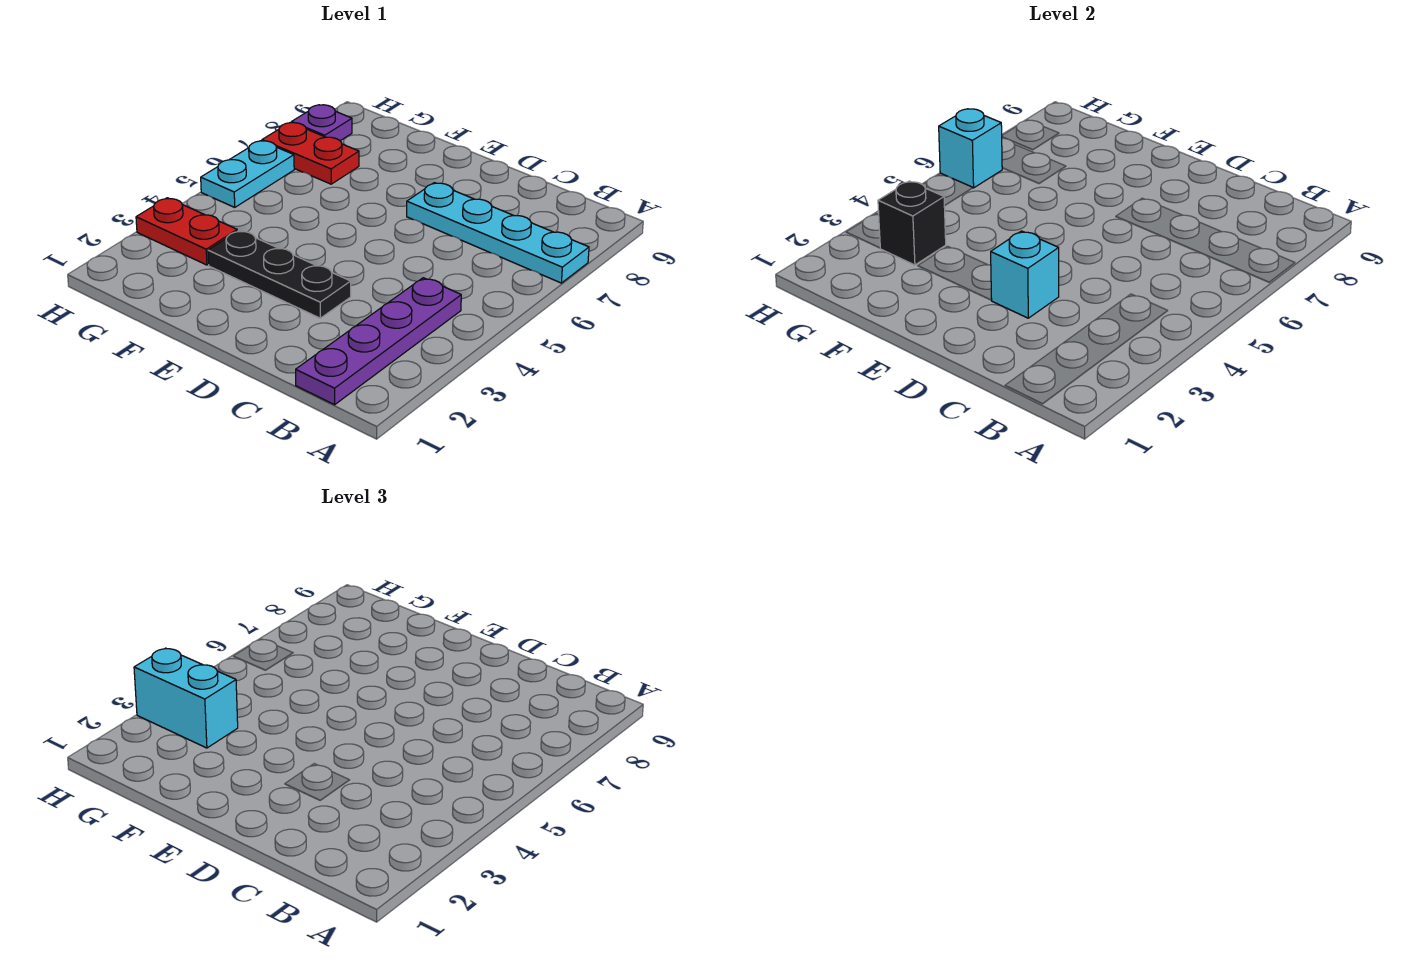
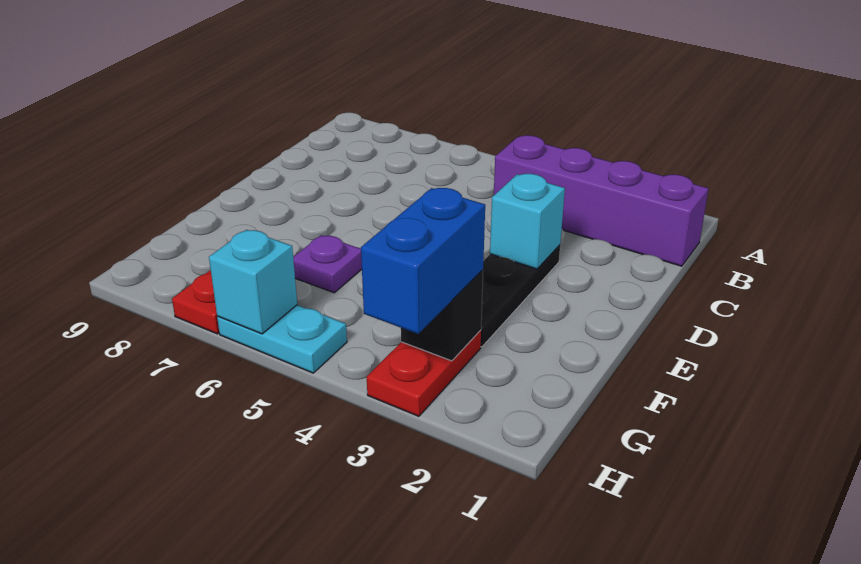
cyan 1x4 plate [407,183,589,283] -> none
purple 1x4 plate [296,278,461,405] -> purple 1x4 brick [494,135,709,266]
cyan 1x2 brick [134,648,238,748] -> blue 1x2 brick [361,188,485,334]
purple 1x1 plate [292,105,352,141] -> purple 1x1 plate moved to [293,235,362,293]

